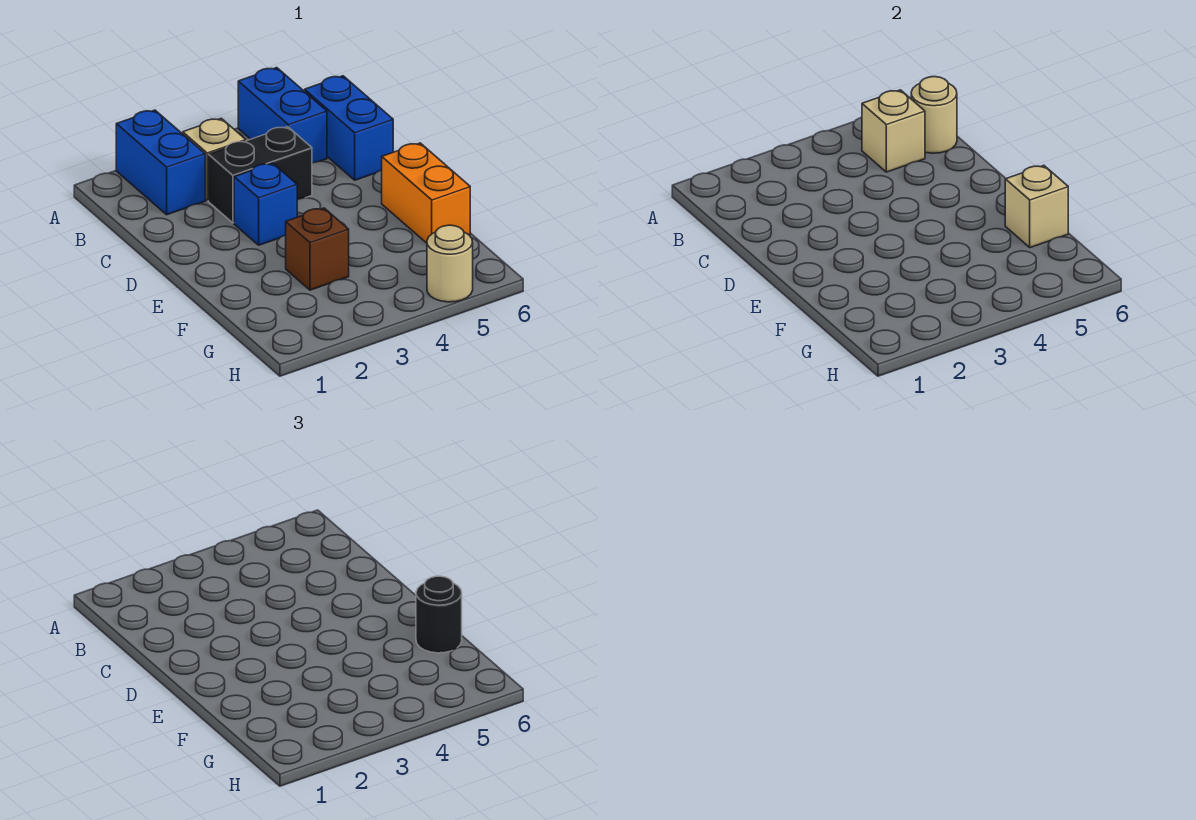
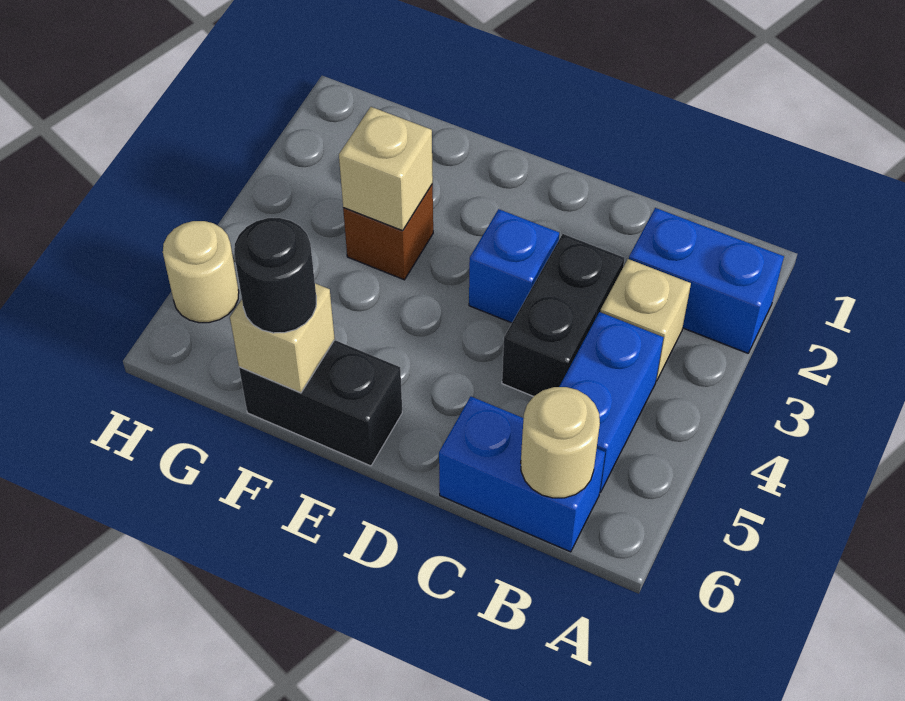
blue 1x2 brick [238,68,327,163] -> blue 1x2 brick turned to [559,312,664,493]
tan 1x1 brick [862,90,925,172] -> tan 1x1 brick moved to [339,107,433,231]
orange 1x2 brick [382,143,470,243] -> black 1x2 brick [239,340,402,466]

